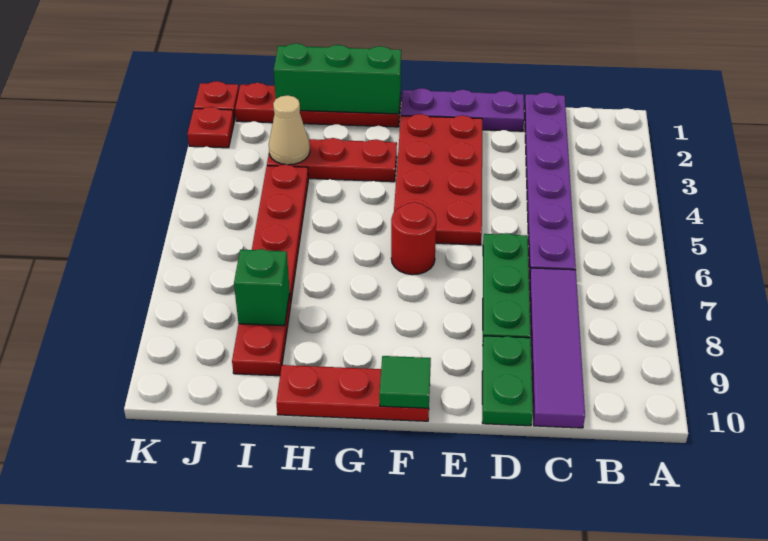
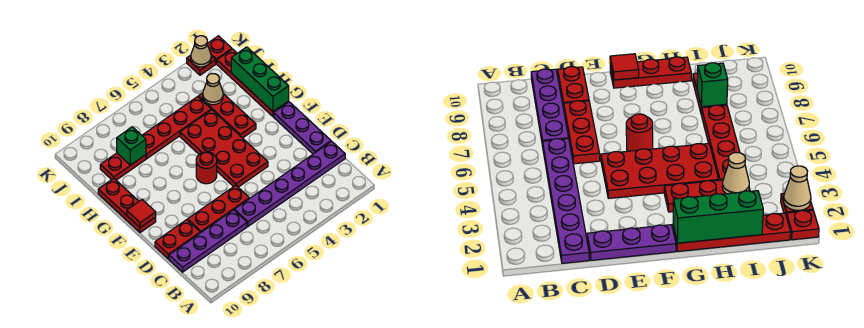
purple 1x4 tile [530,268,585,428] -> purple 1x4 plate [169,210,247,272]
green 1x3 plate [483,233,531,338] -> red 1x3 plate [188,185,249,233]
green 1x2 plate [482,336,533,426] -> red 1x2 plate [155,220,200,259]
red 2x4 plate [394,114,482,245] -> red 2x4 plate turned to [180,110,268,187]
green 1x1 tile [379,356,431,408] -> red 1x1 tile [127,200,156,228]
none -> tan 1x1 cone [191,36,211,67]

